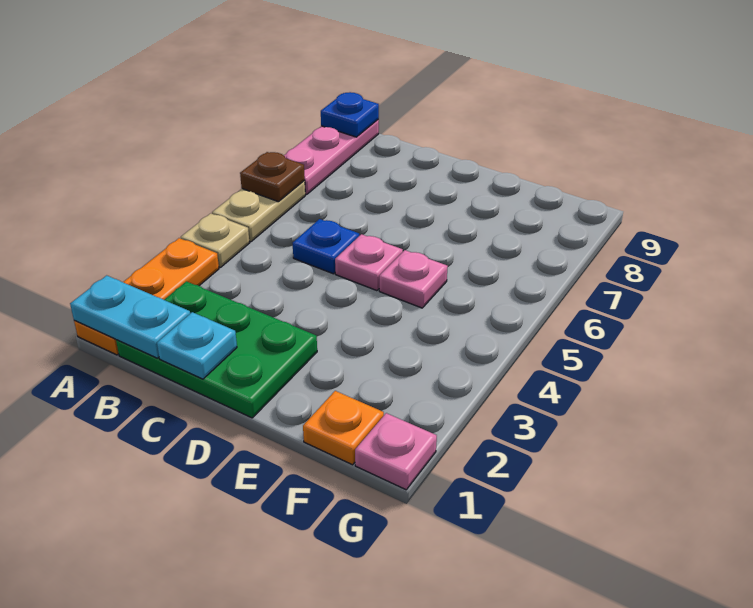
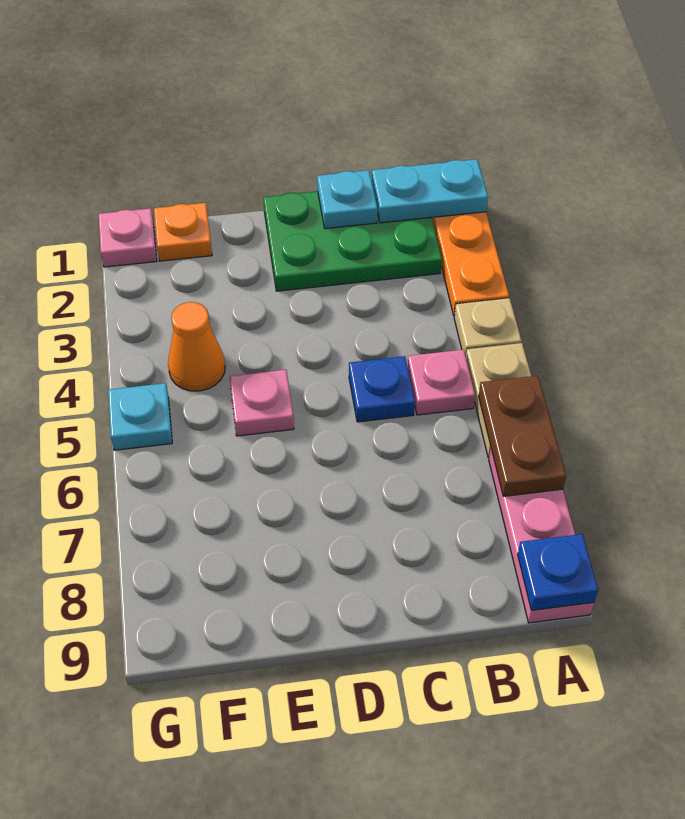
brown 1x1 plate [240,152,305,202] -> brown 1x2 plate [479,376,566,496]
pink 1x1 plate [335,234,403,291] -> pink 1x1 plate moved to [407,350,475,415]
none -> orange 1x1 cone [168,302,225,391]
none -> cyan 1x1 plate [108,383,172,450]

